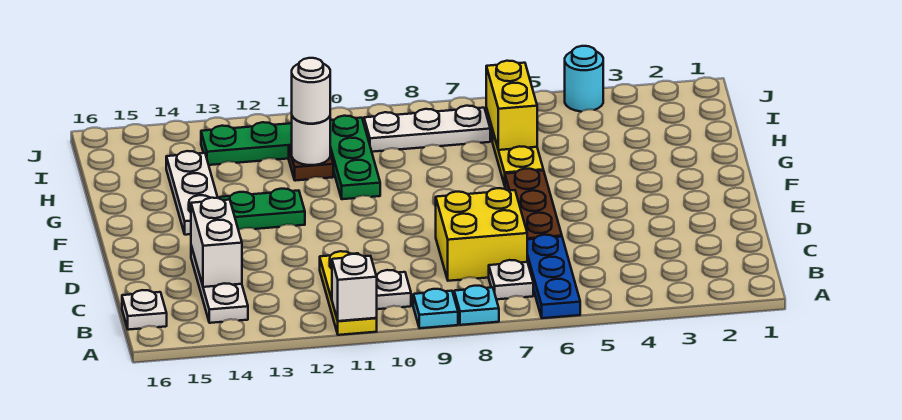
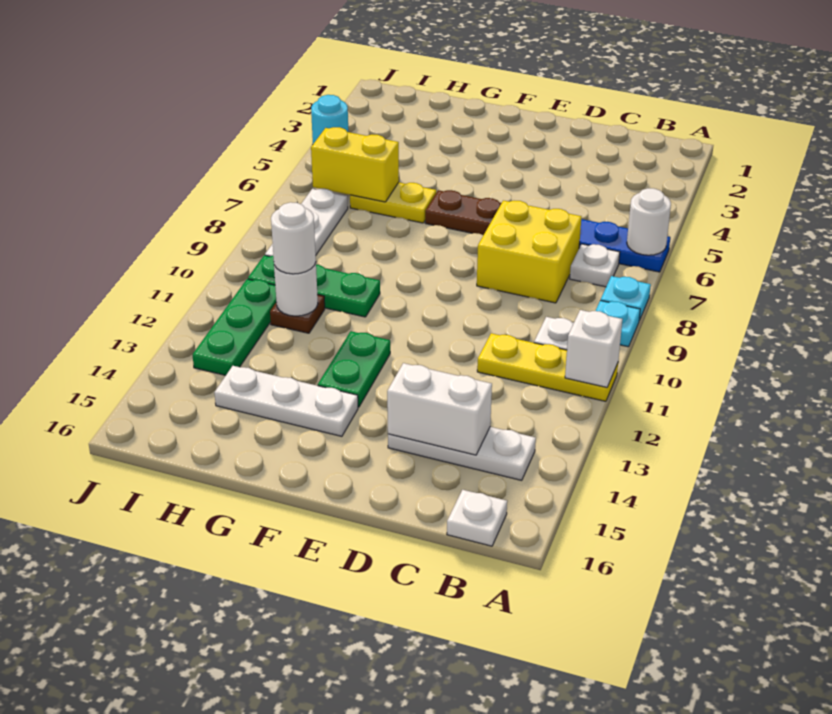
none -> white 1x1 round brick [627,188,671,255]

